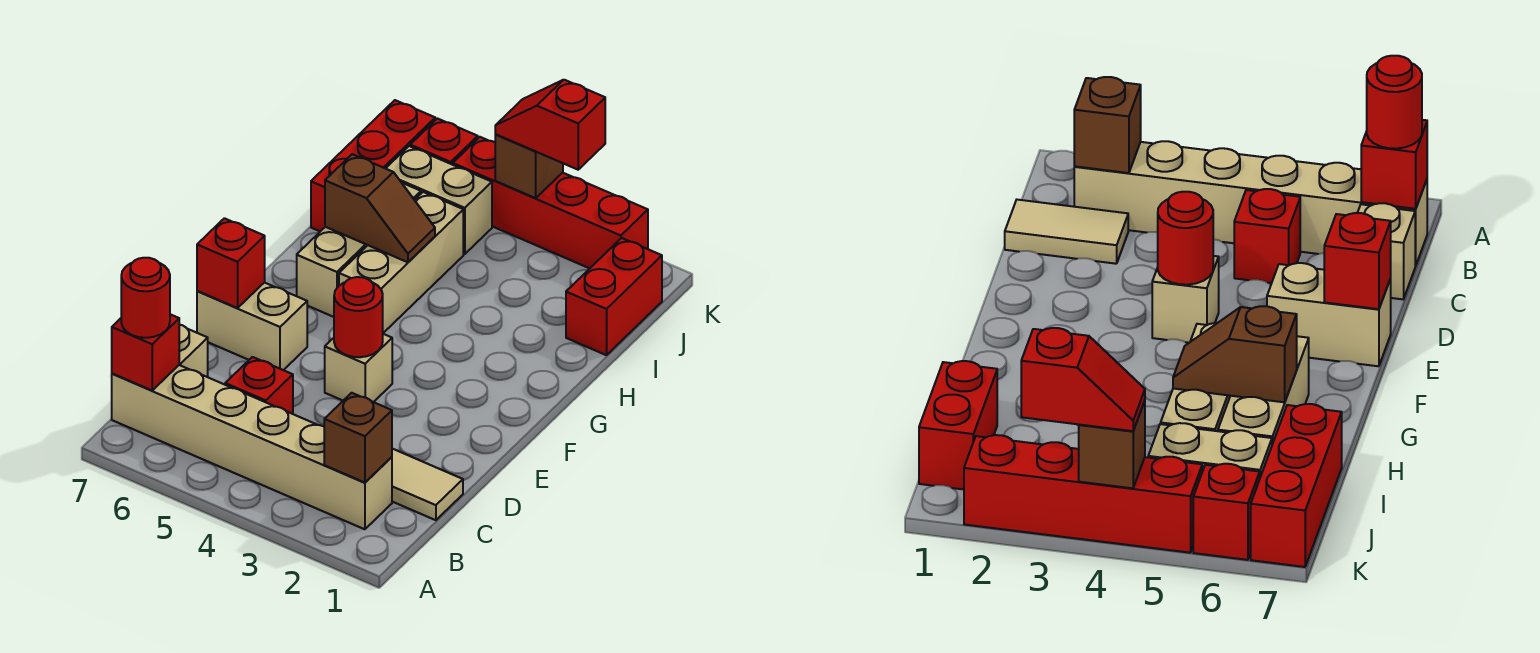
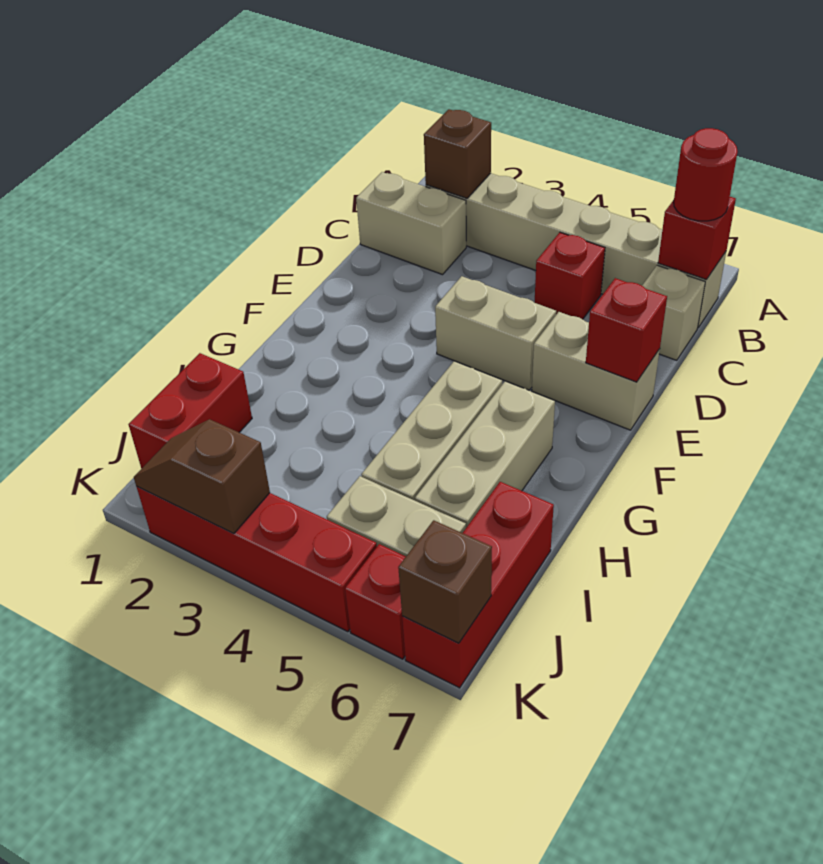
tan 1x2 tile [392,449,463,520] -> tan 1x2 brick [356,172,466,275]
tan 1x1 brick [325,334,392,402] -> tan 1x2 brick [435,276,556,390]
red 1x1 round brick [334,277,383,357] -> none
brown 1x2 slope [325,154,435,262] -> brown 1x2 slope moved to [134,419,270,533]
red 1x2 slope [495,80,605,170] -> none
brown 1x1 brick [495,135,563,198] -> brown 1x1 brick moved to [398,520,492,643]

